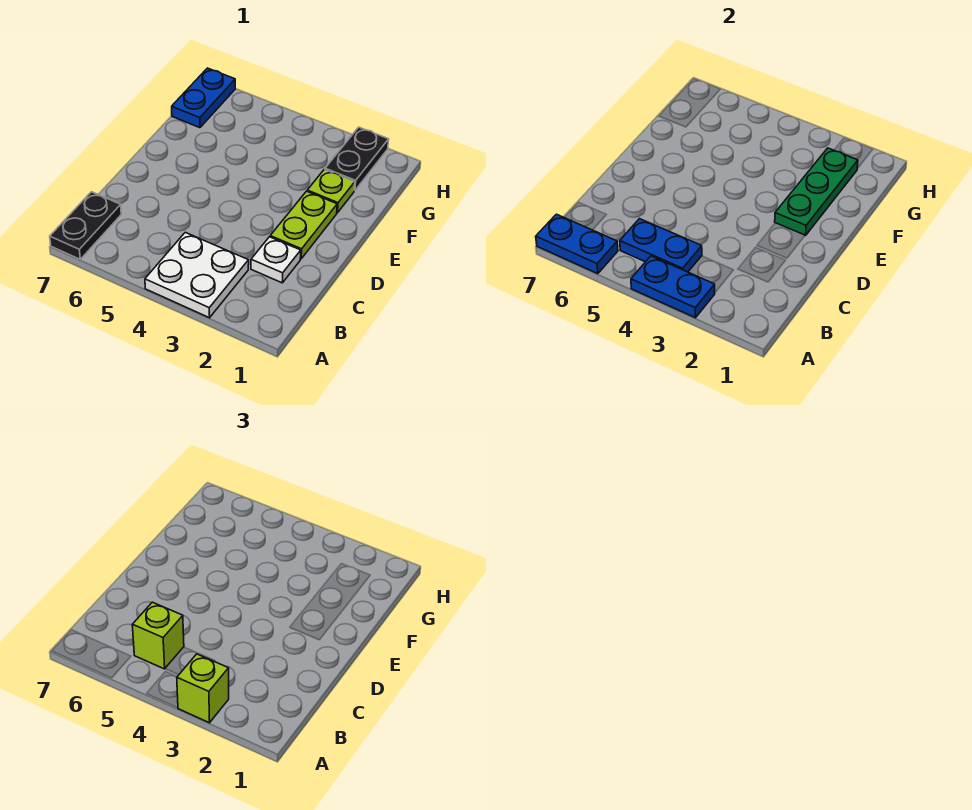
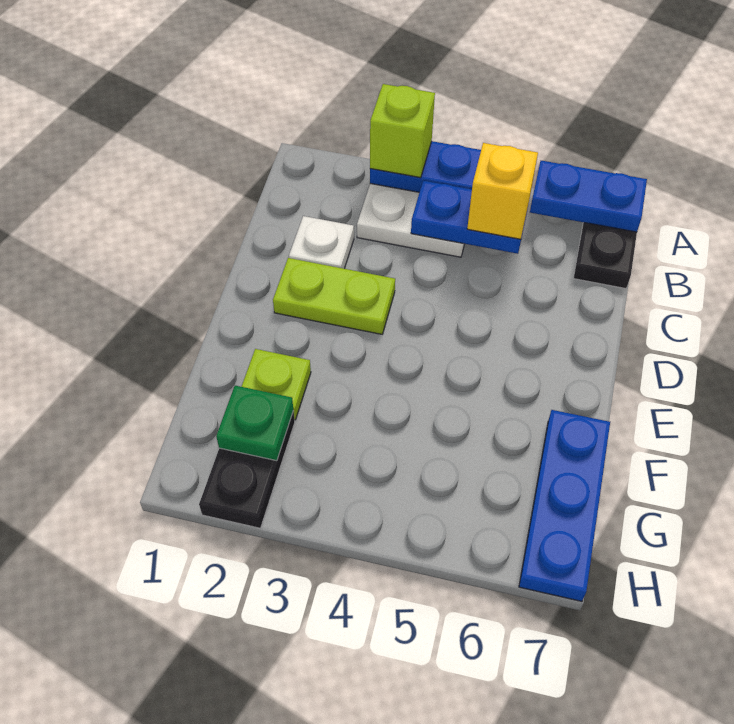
lime 1x1 brick [132,602,184,669] -> yellow 1x1 brick [467,143,538,240]
lime 1x2 plate [270,191,337,259] -> lime 1x2 plate turned to [273,258,395,334]
green 1x3 plate [775,148,858,235] -> green 1x1 plate [216,386,293,461]
blue 1x2 plate [172,68,235,128] -> blue 1x3 plate [519,410,610,601]

